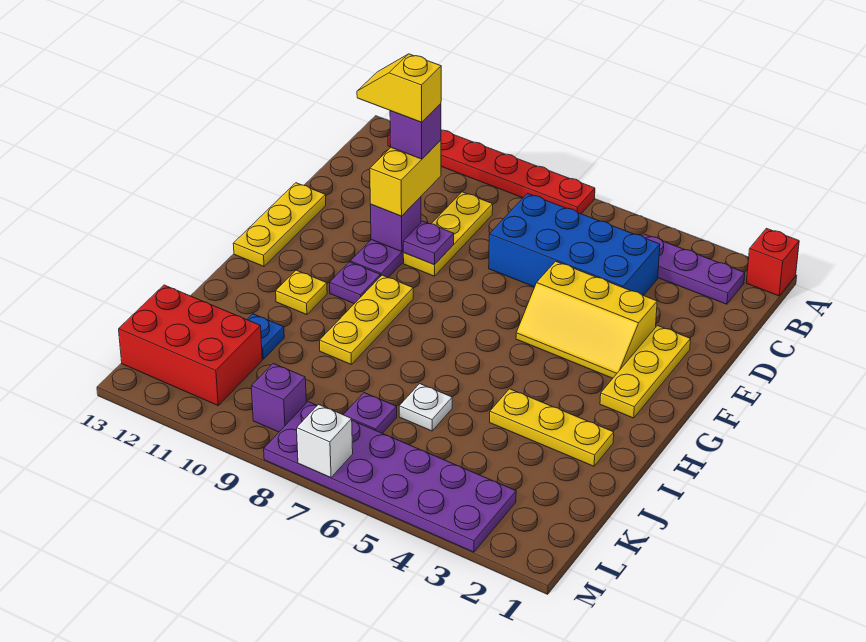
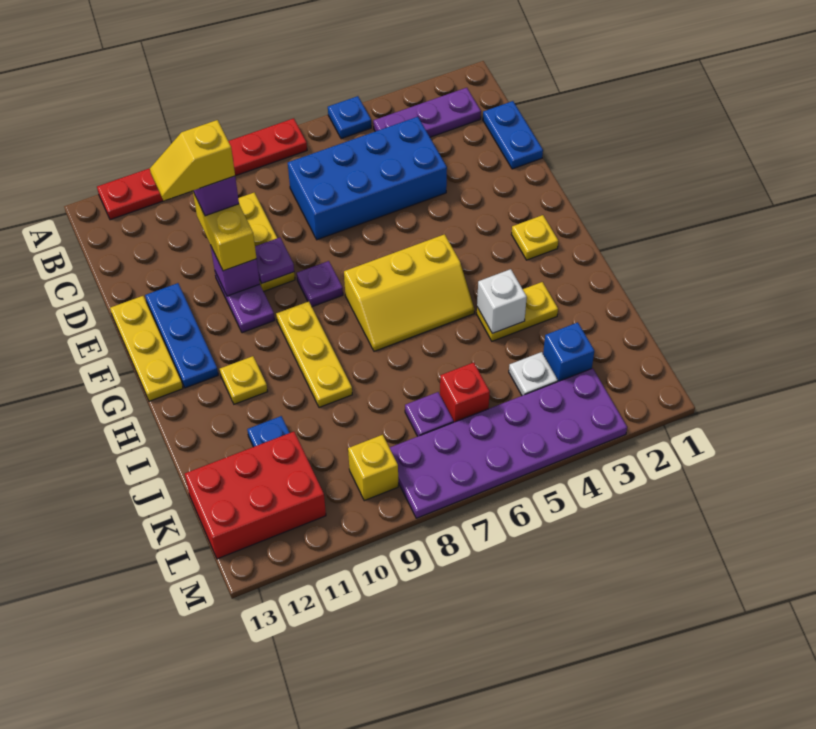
red 1x1 brick [746,228,799,296] -> red 1x1 brick moved to [440,362,490,422]
none -> blue 1x1 plate [328,96,371,139]
none -> blue 1x2 plate [483,101,543,169]
yellow 1x3 plate [600,326,691,418] -> yellow 1x1 plate [512,215,558,260]
yellow 2x3 slope [516,261,657,378] -> yellow 2x3 slope moved to [344,234,474,351]
none -> blue 1x3 plate [145,283,218,388]
purple 1x1 plate [329,262,380,304] -> purple 1x1 plate moved to [297,261,343,307]
yellow 1x3 plate [490,389,614,466] -> yellow 1x2 plate [477,282,558,341]
white 1x1 plate [399,384,452,431] -> white 1x1 plate moved to [509,352,558,396]
none -> blue 1x1 brick [543,322,594,382]
purple 1x1 brick [251,363,306,432] -> yellow 1x1 brick [348,435,398,501]
white 1x1 brick [297,404,353,478] -> white 1x1 brick moved to [477,269,527,333]

